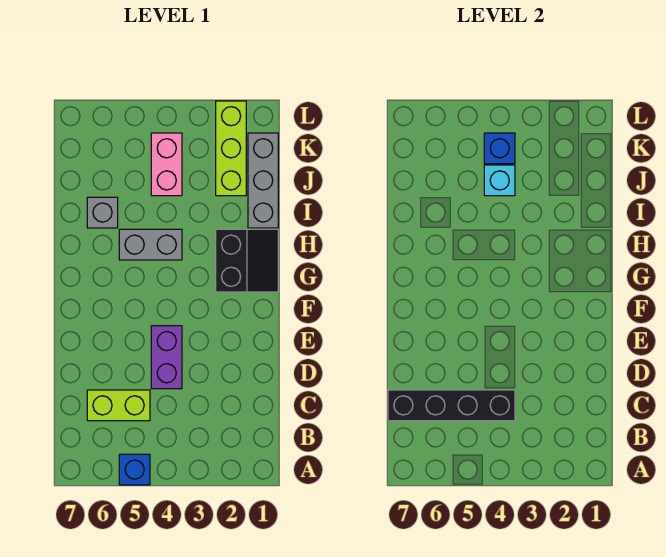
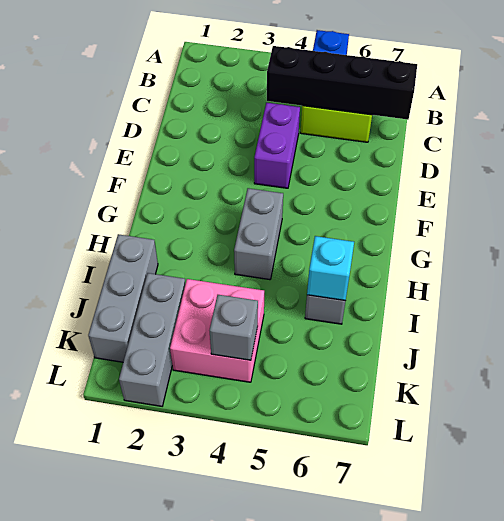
black 2x2 slope [216,229,278,292] -> none
grey 1x2 brick [119,229,182,260] -> grey 1x2 brick turned to [234,188,283,280]
lime 1x3 brick [216,101,246,196] -> grey 1x3 brick [119,273,185,406]
pink 1x2 brick [151,133,182,196] -> pink 2x2 brick [170,279,264,382]
cyan 1x1 brick [484,165,515,196] -> cyan 1x1 brick moved to [307,236,354,301]
blue 1x1 brick [484,133,515,164] -> grey 1x1 brick [209,295,258,360]

